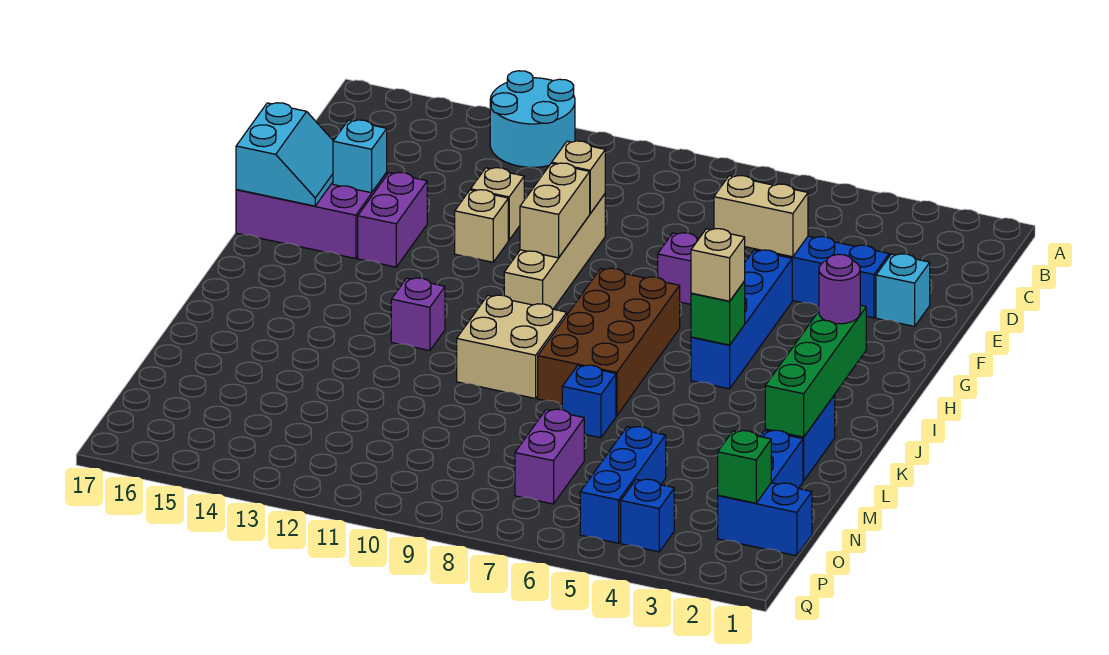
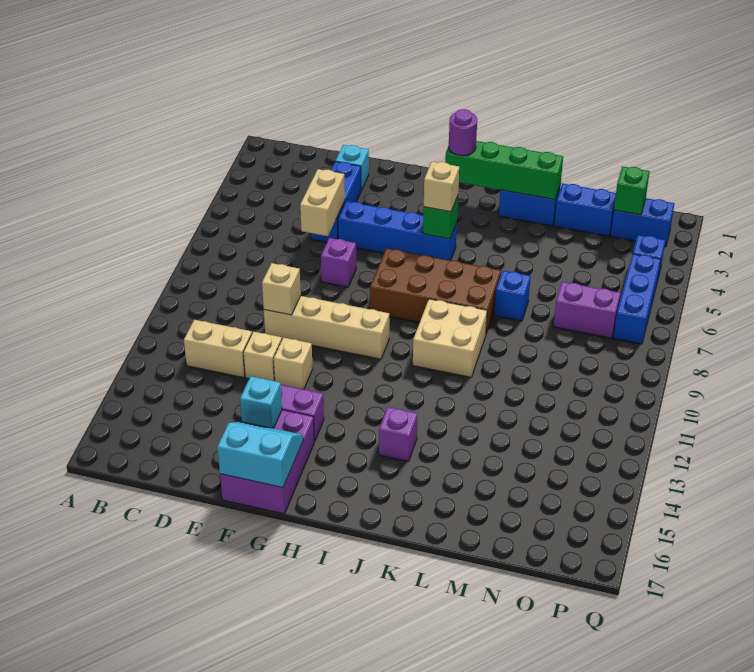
cyan 2x2 round brick [490,71,575,167] -> none
tan 1x2 brick [520,163,590,258] -> tan 1x2 brick moved to [184,320,252,378]
purple 1x1 brick [391,278,445,351] -> purple 1x1 brick moved to [379,407,418,461]
blue 1x3 brick [580,427,666,543] -> blue 1x3 brick turned to [614,254,661,344]
blue 1x2 brick [718,483,812,556] -> blue 1x2 brick turned to [611,198,674,247]

